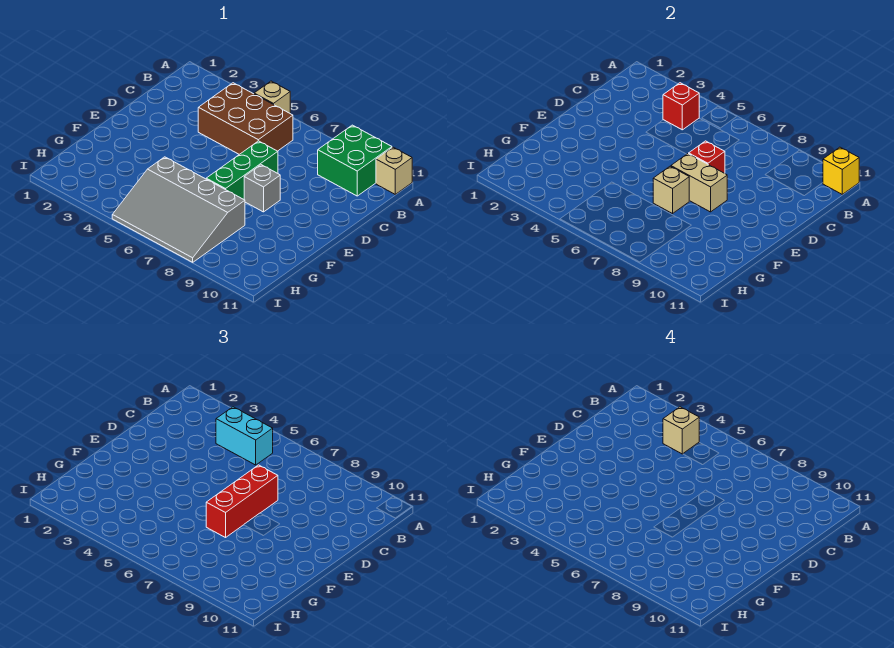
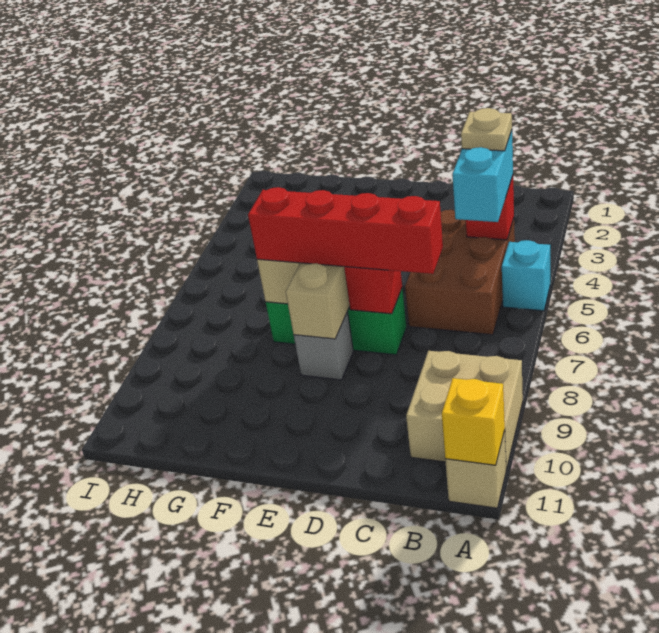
tan 1x1 brick [254,81,290,113] -> cyan 1x1 brick [502,240,550,311]
green 2x2 brick [318,125,392,196] -> tan 2x2 brick [406,351,523,470]
tan 1x1 brick [663,407,699,454] -> tan 1x1 plate [461,108,512,151]
red 1x3 brick [206,465,278,538] -> red 1x4 brick [248,187,443,274]
grey 3x4 slope [112,157,245,262] -> none

